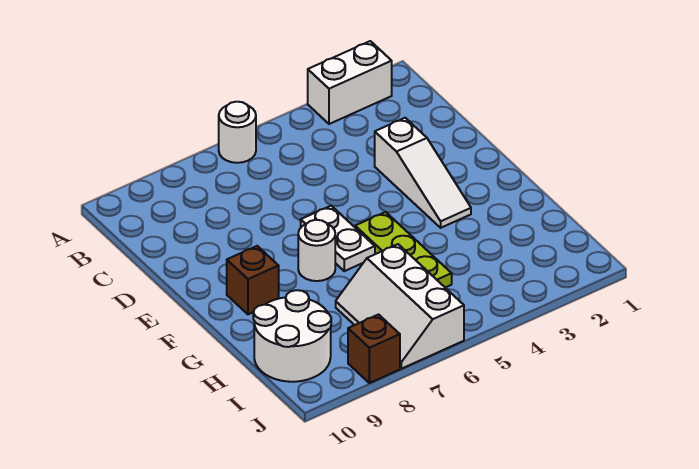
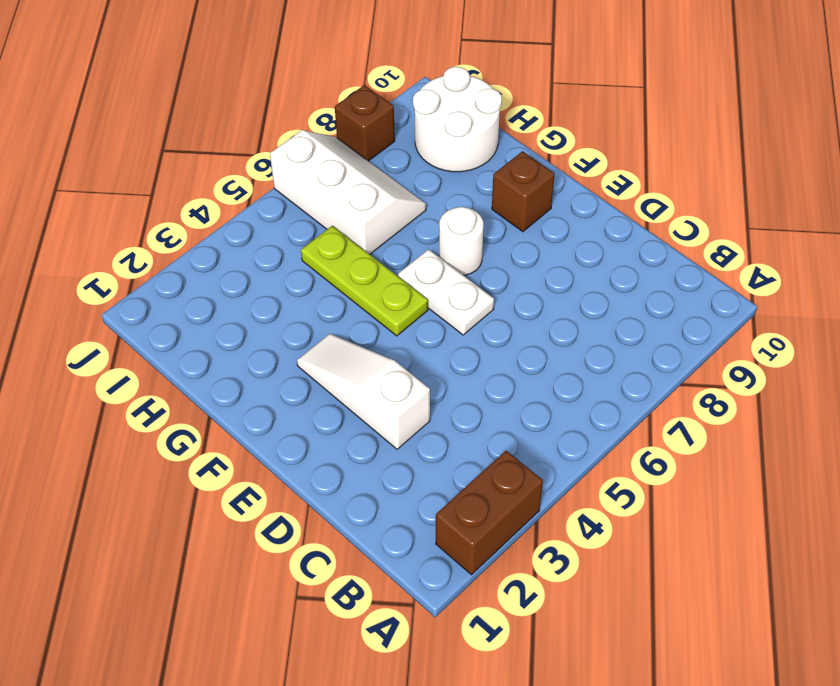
white 1x2 brick [308,41,392,124] -> brown 1x2 brick [436,451,543,575]
white 1x1 round brick [219,102,256,163] -> none

